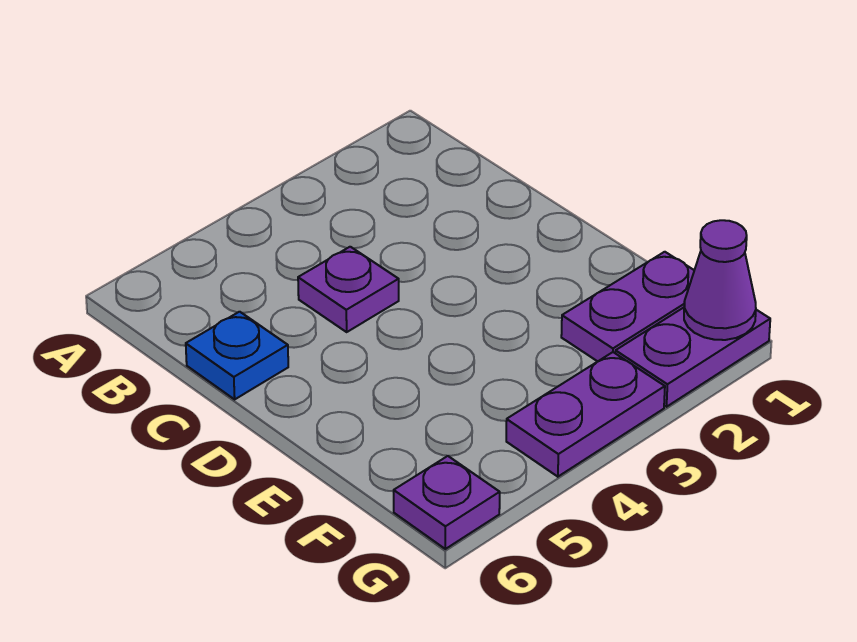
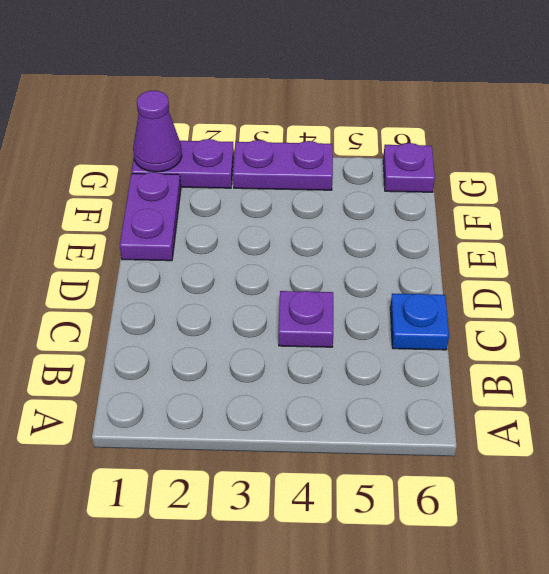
purple 1x2 plate [561,252,694,361] -> purple 1x2 plate turned to [120,172,181,261]

